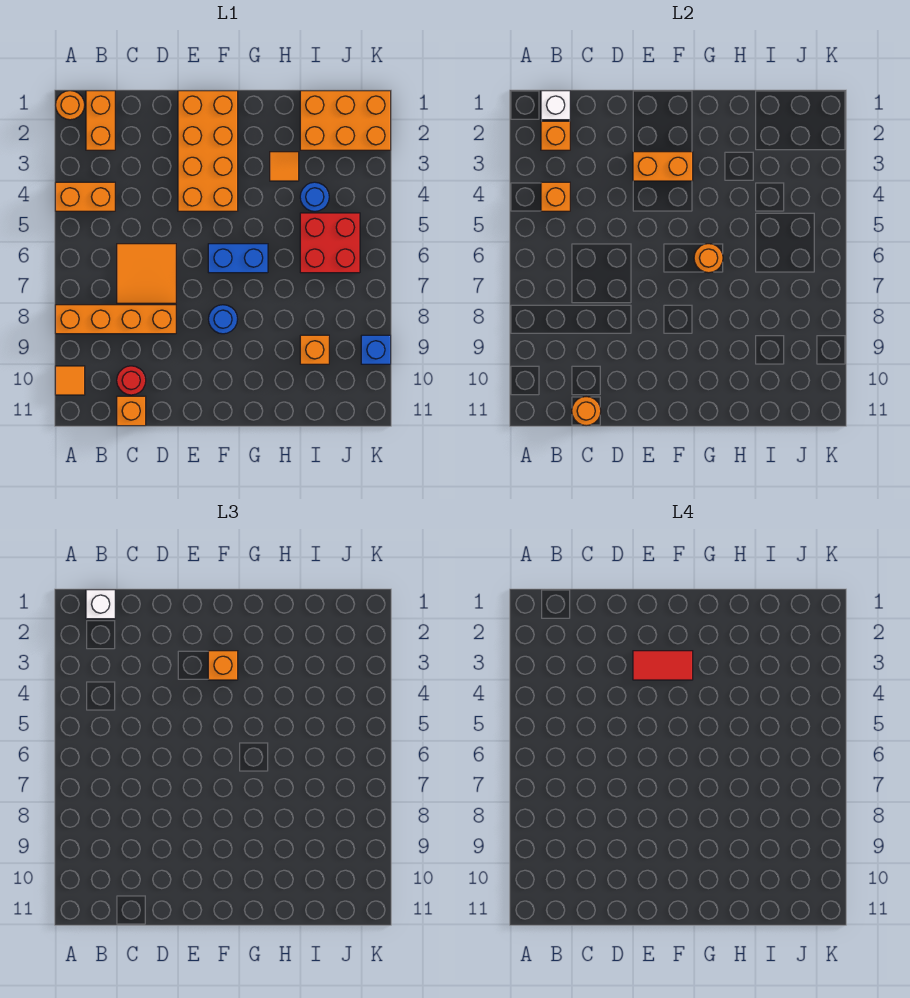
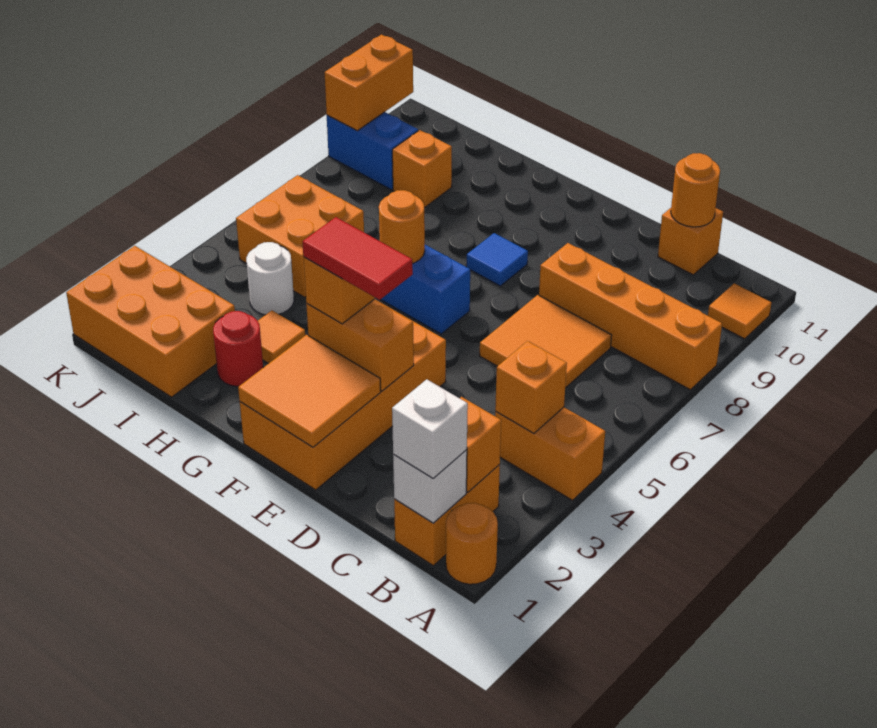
red 1x1 round brick [117,366,146,395] -> red 1x1 round brick moved to [213,311,263,387]
none -> orange 2x2 tile [238,335,381,447]
blue 1x1 round brick [208,305,238,334] -> blue 1x1 tile [466,233,528,286]
blue 1x1 round brick [300,182,329,211] -> white 1x1 round brick [246,242,294,315]
red 2x2 brick [300,213,360,273] -> orange 2x2 brick [236,175,364,297]
blue 1x1 brick [361,335,391,364] -> blue 1x2 brick [327,112,418,190]
none -> orange 1x2 brick [324,35,413,131]

